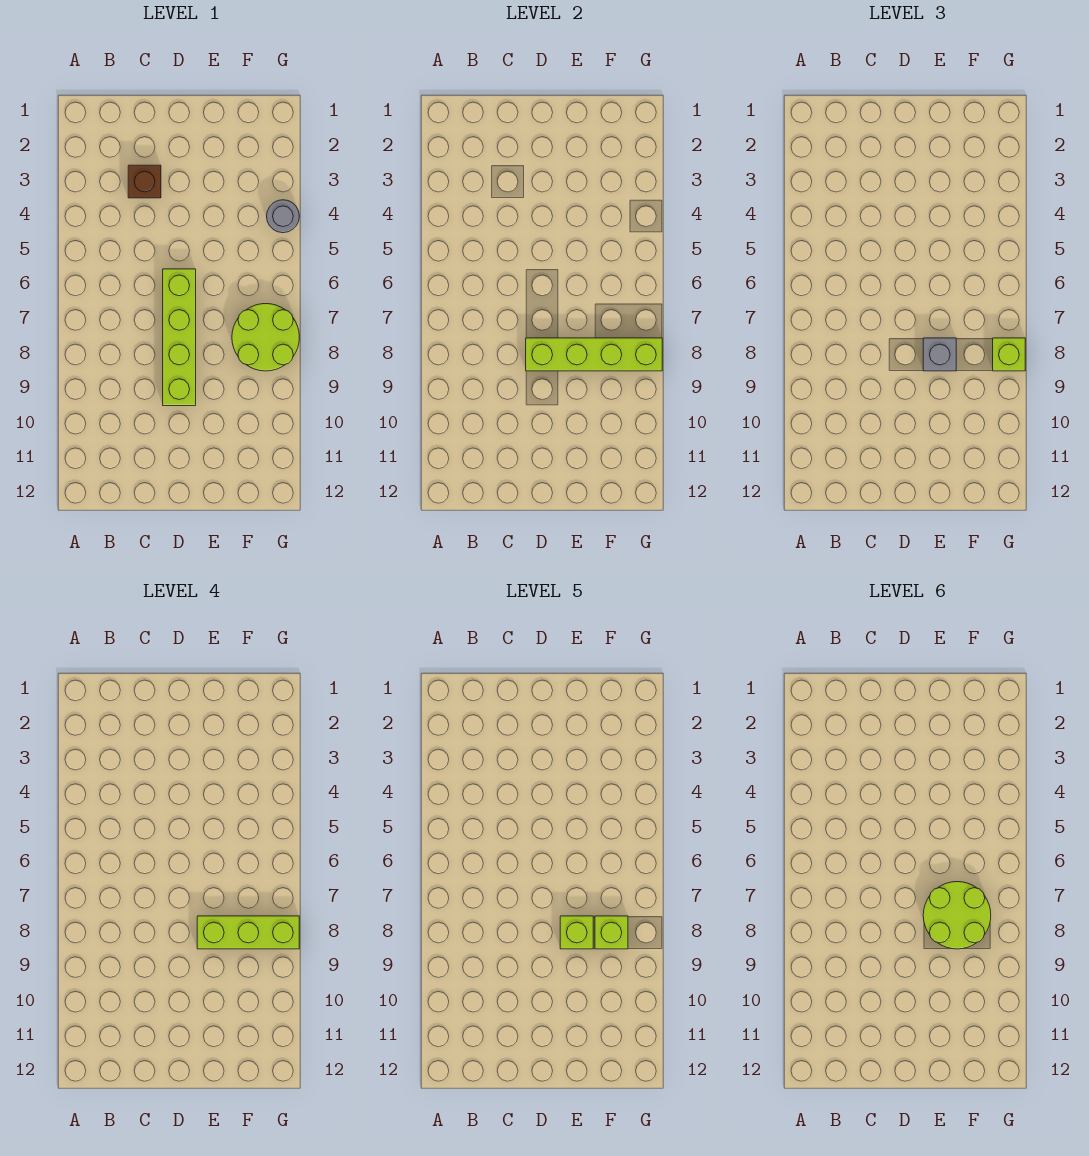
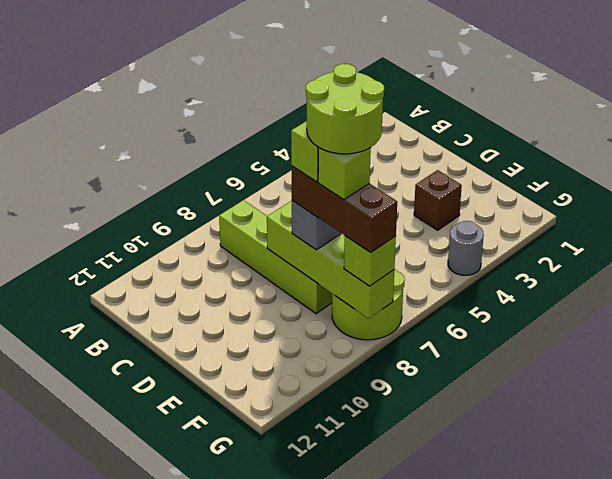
brown 1x1 brick [128,165,161,198] -> brown 1x1 brick moved to [414,170,462,230]
lime 1x4 brick [163,269,196,406] -> lime 1x4 brick turned to [219,200,332,314]
lime 1x3 brick [197,916,299,949] -> brown 1x3 brick [292,166,397,253]

